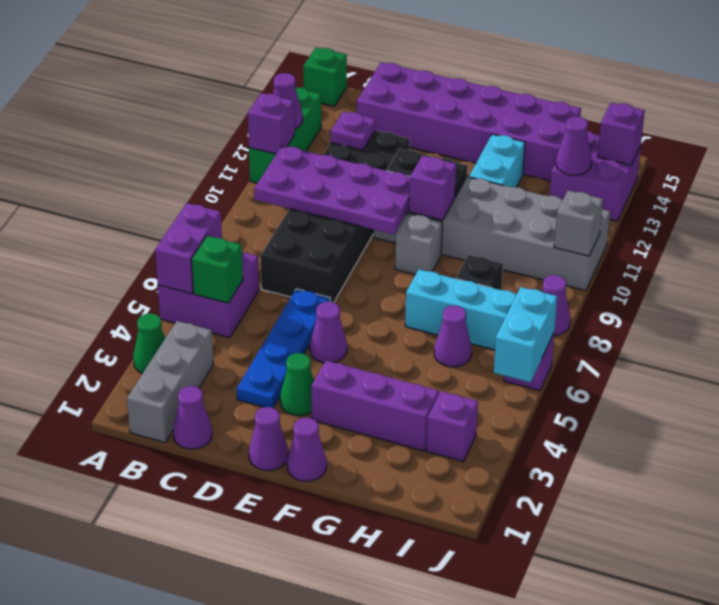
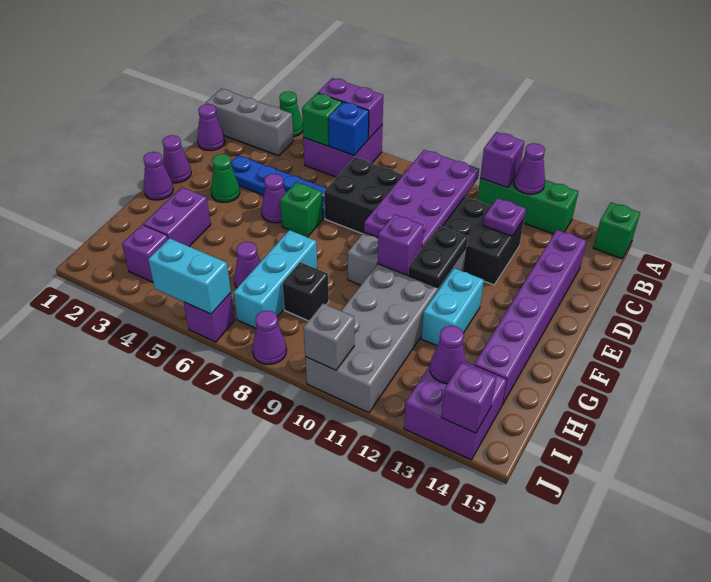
none -> blue 1x1 brick [328,102,369,155]
purple 2x6 brick [357,62,581,181] -> purple 1x6 brick [474,230,587,405]
none -> green 1x1 brick [280,182,323,237]
purple 1x3 brick [311,361,439,451] -> purple 1x2 brick [143,187,211,246]
cyan 1x2 brick [469,134,525,187] -> cyan 1x2 brick turned to [421,268,484,346]

